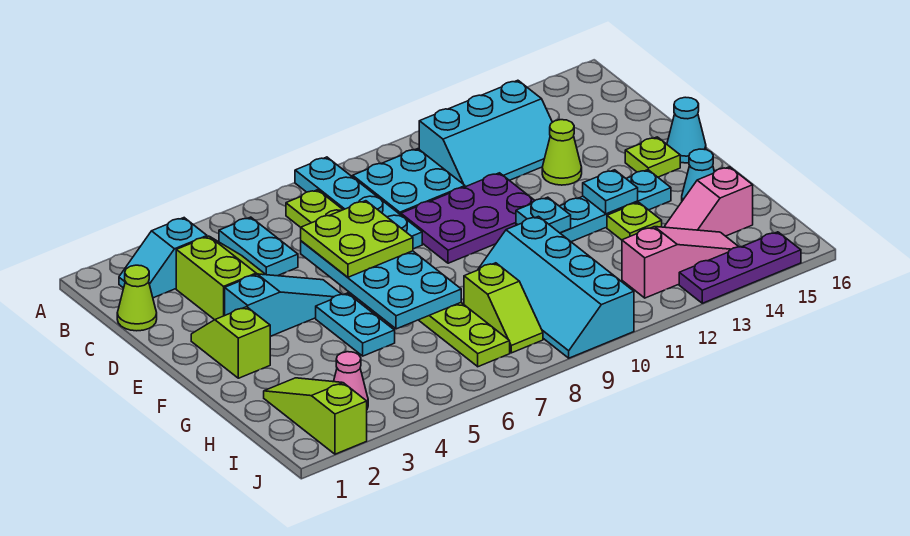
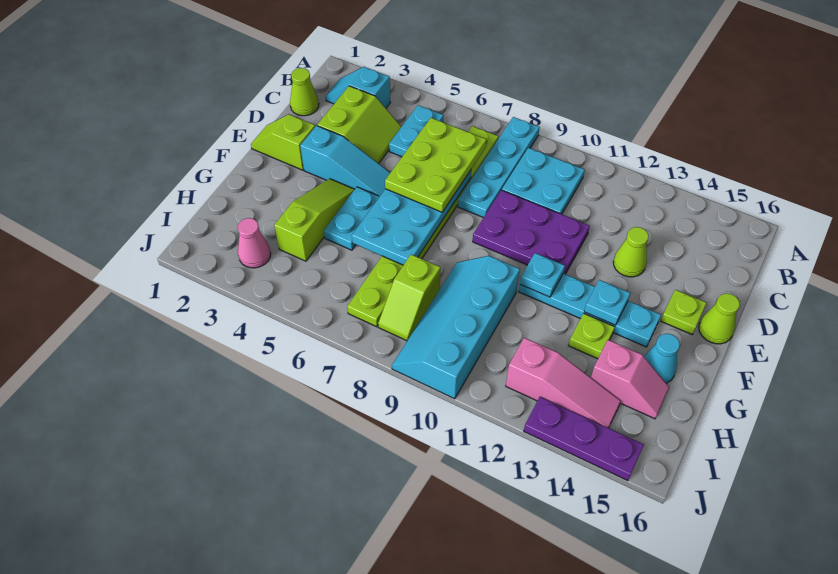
cyan 2x3 slope [419,80,552,187] -> none
lime 2x2 plate [301,201,413,277] -> lime 2x3 plate [385,118,486,212]
lime 1x2 slope [191,307,270,378] -> lime 1x2 slope turned to [251,115,315,170]
cyan 1x1 cone [667,97,706,163] -> lime 1x1 cone [699,293,740,344]
lime 1x3 slope [264,378,367,454] -> lime 1x3 slope moved to [274,179,355,261]
pink 1x2 slope [665,167,753,236] -> pink 1x2 slope turned to [591,340,669,419]

